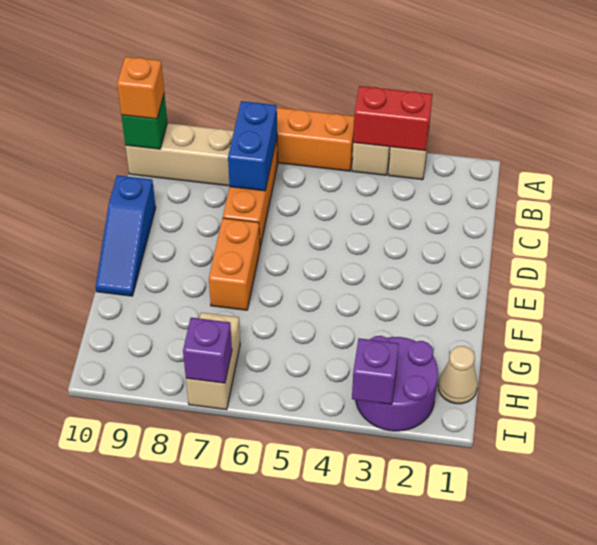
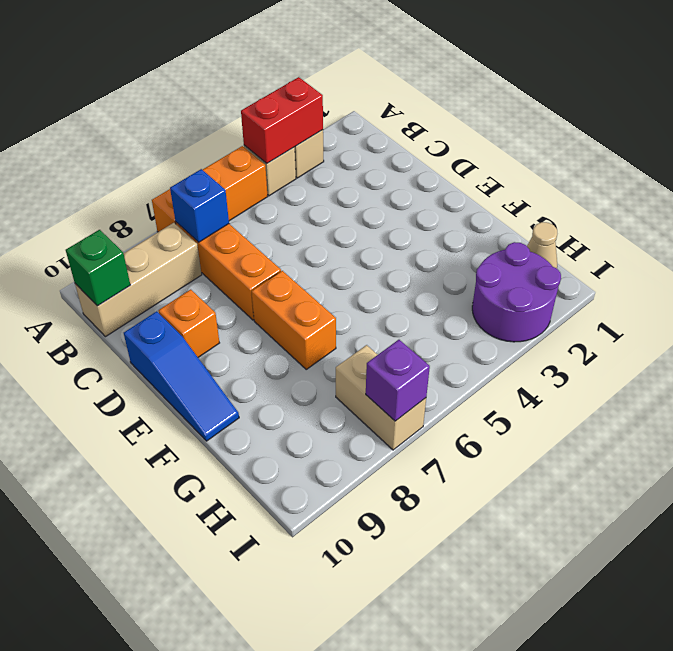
blue 1x2 brick [228,101,277,191] -> blue 1x1 brick [170,169,229,242]
orange 1x1 brick [117,57,164,119] -> orange 1x1 brick moved to [159,289,219,357]
purple 1x1 brick [352,338,399,404] -> none

